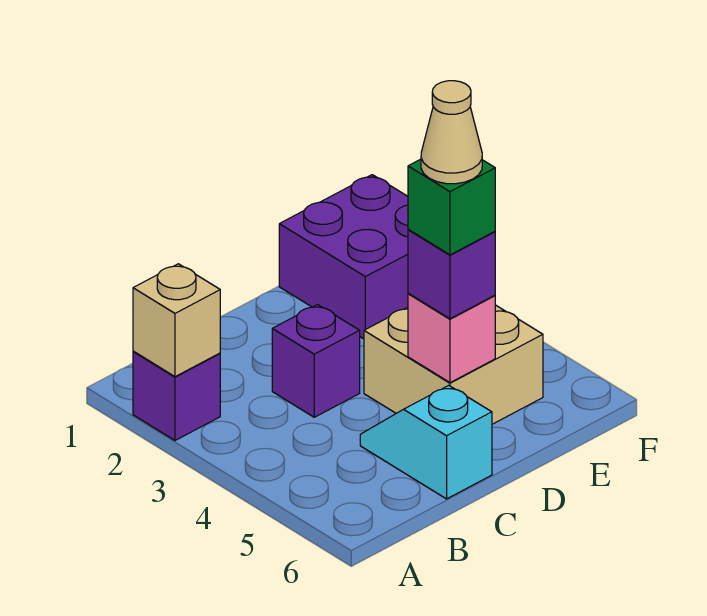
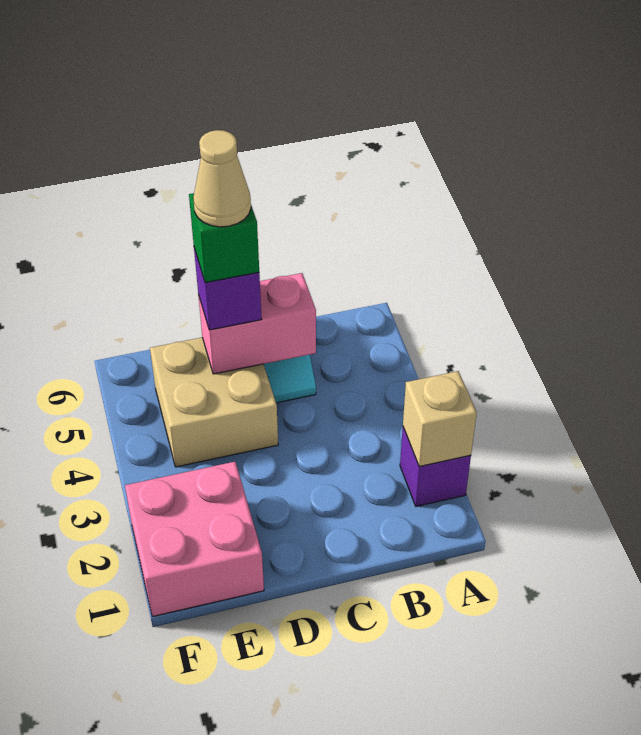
purple 1x1 brick [272,305,360,417] -> none
pink 1x1 brick [408,293,495,383] -> pink 1x2 brick [198,273,316,374]
purple 2x2 brick [279,175,408,339] -> pink 2x2 brick [125,462,264,617]

